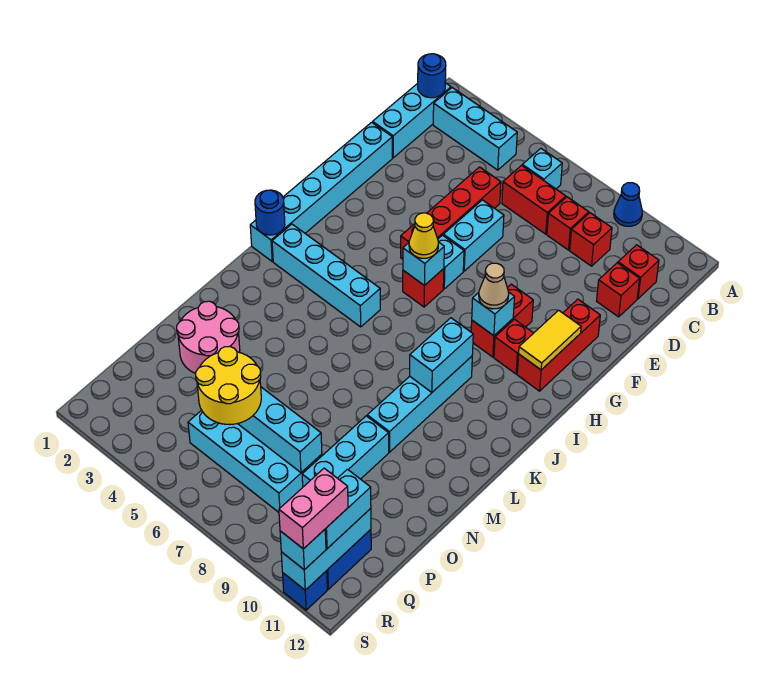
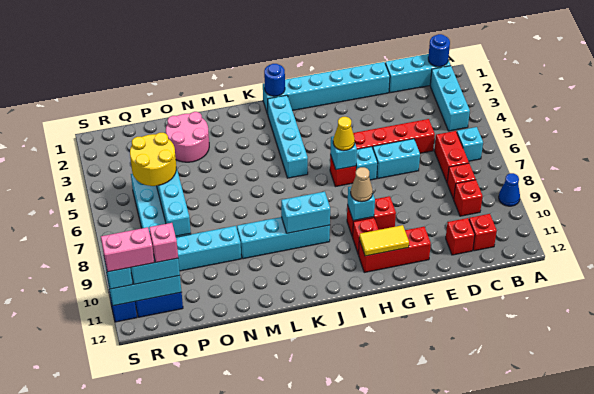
none -> pink 1x1 brick [149,223,178,263]

